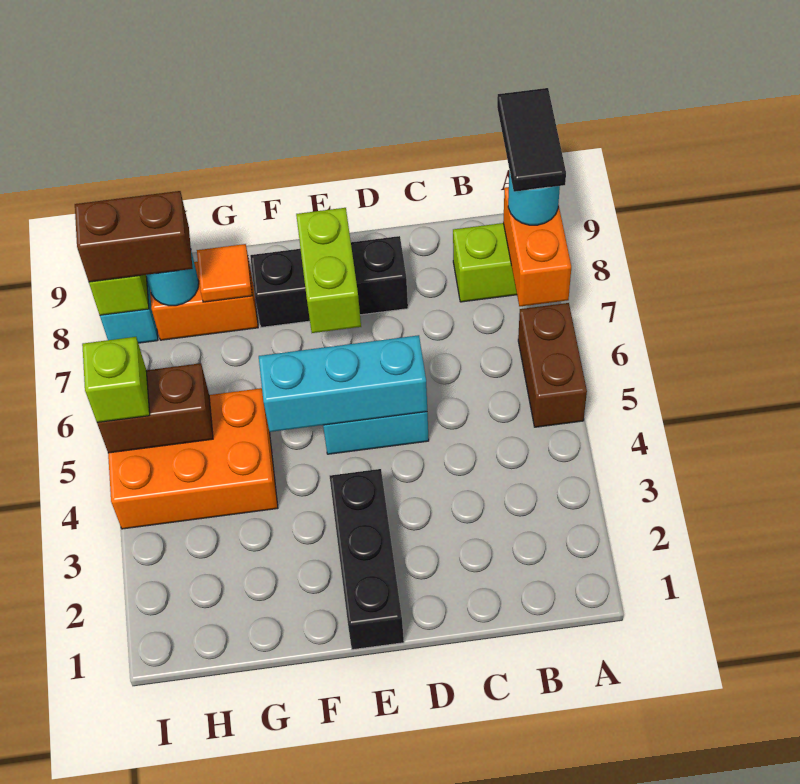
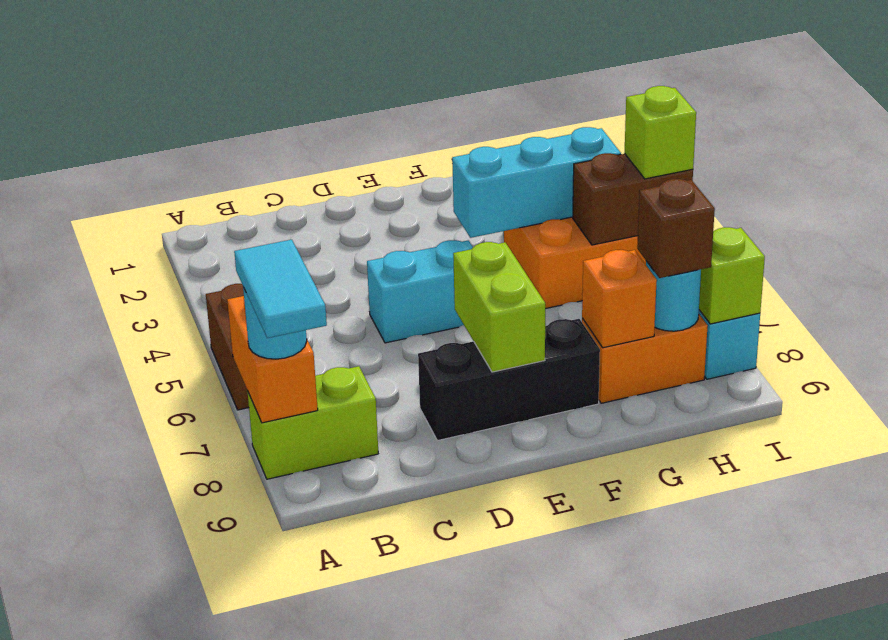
black 1x2 tile [497,88,566,192] -> cyan 1x2 tile [234,240,327,338]
cyan 1x3 brick [259,335,427,432] -> cyan 1x3 brick moved to [452,127,621,238]
black 1x3 brick [330,469,404,650] -> none
orange 1x1 tile [197,244,252,302] -> orange 1x1 brick [582,250,657,348]
brown 1x2 brick [75,191,193,282] -> brown 1x1 brick [637,179,715,278]

